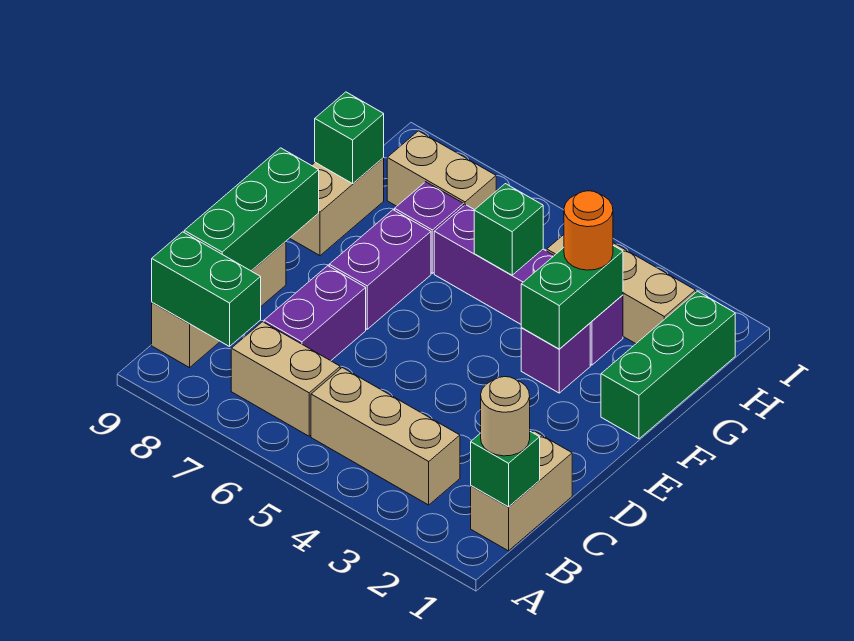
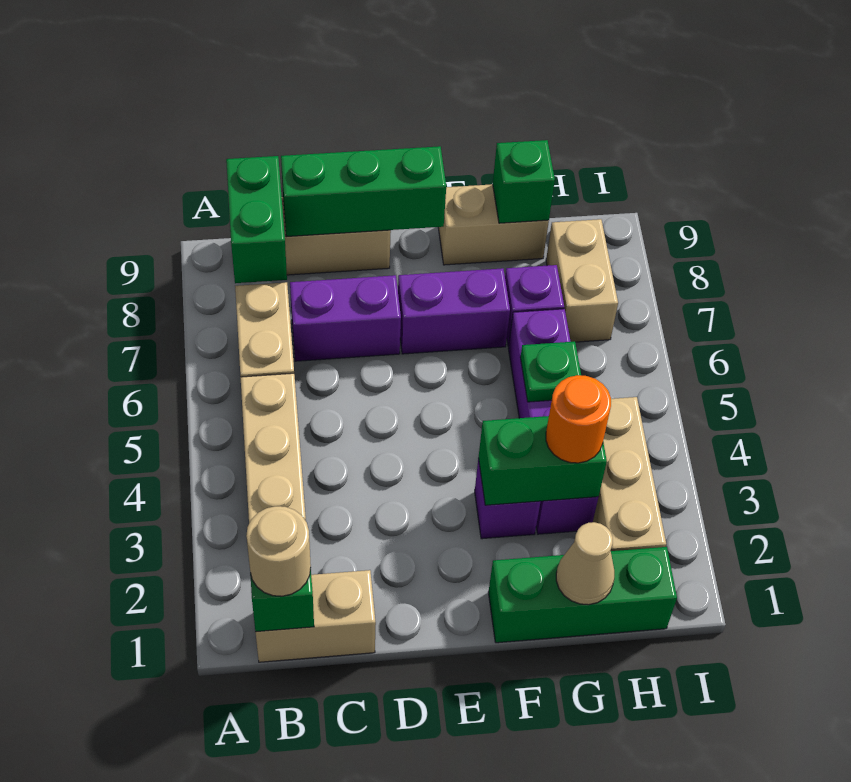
none -> tan 1x1 cone [556,522,614,605]
green 1x1 brick [474,184,543,275] -> green 1x1 plate [520,342,581,402]

